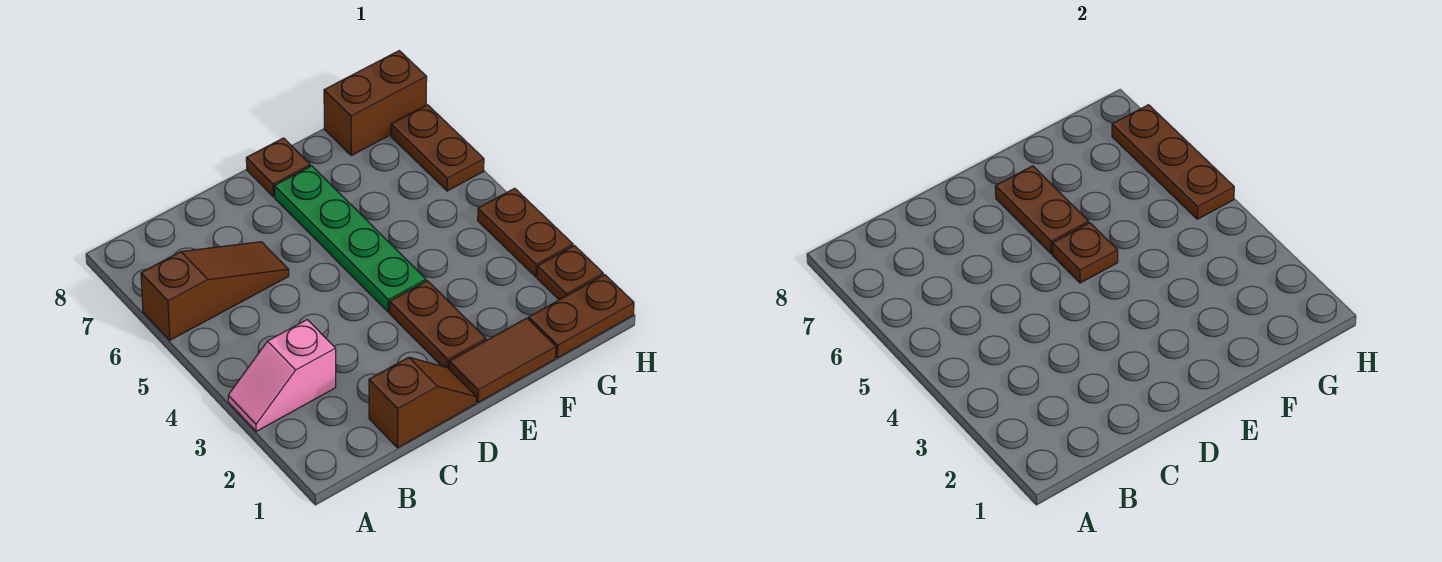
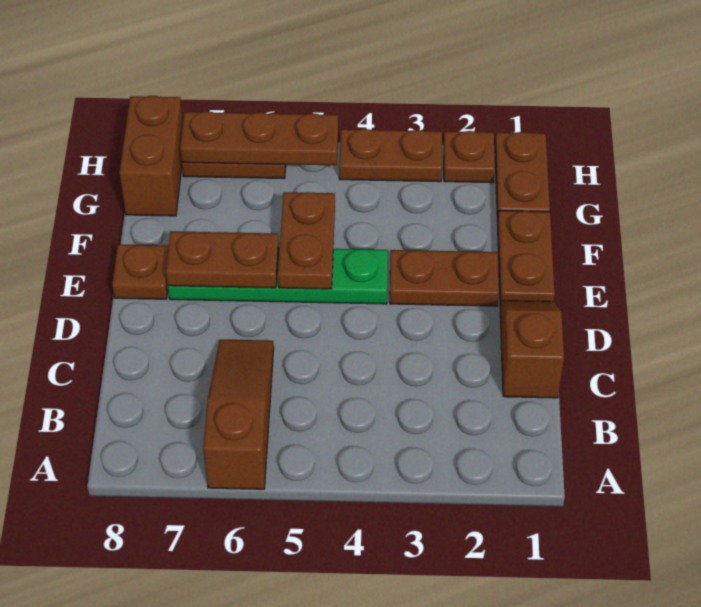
pink 1x2 slope [228,320,336,431] -> none
brown 1x2 tile [449,318,556,402] -> brown 1x2 plate [497,211,555,305]
brown 1x1 plate [1052,223,1118,283] -> brown 1x2 plate [278,192,335,289]

